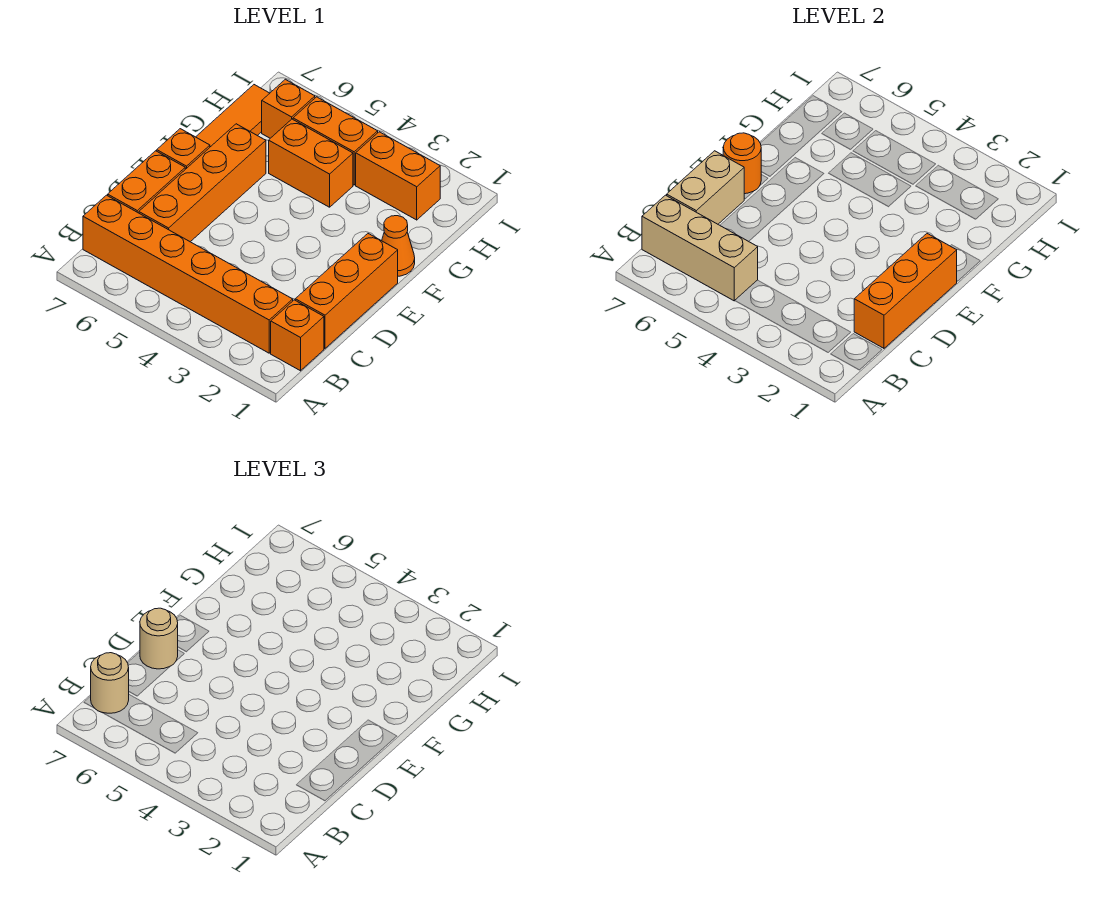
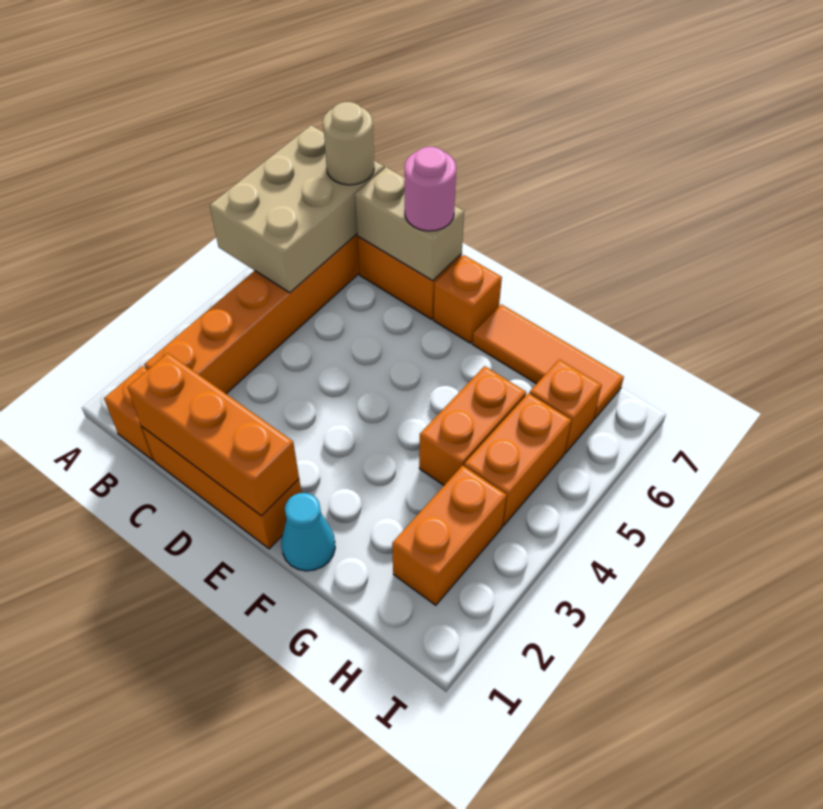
tan 1x3 brick [642,195,758,301] -> tan 2x3 brick [210,125,384,293]
orange 1x4 brick [139,124,266,242] -> none
tan 1x1 round brick [140,608,178,669] -> pink 1x1 round brick [405,147,456,231]
orange 1x1 round brick [723,133,761,194] -> none
orange 1x1 cone [382,216,415,276] -> cyan 1x1 cone [281,493,335,571]

